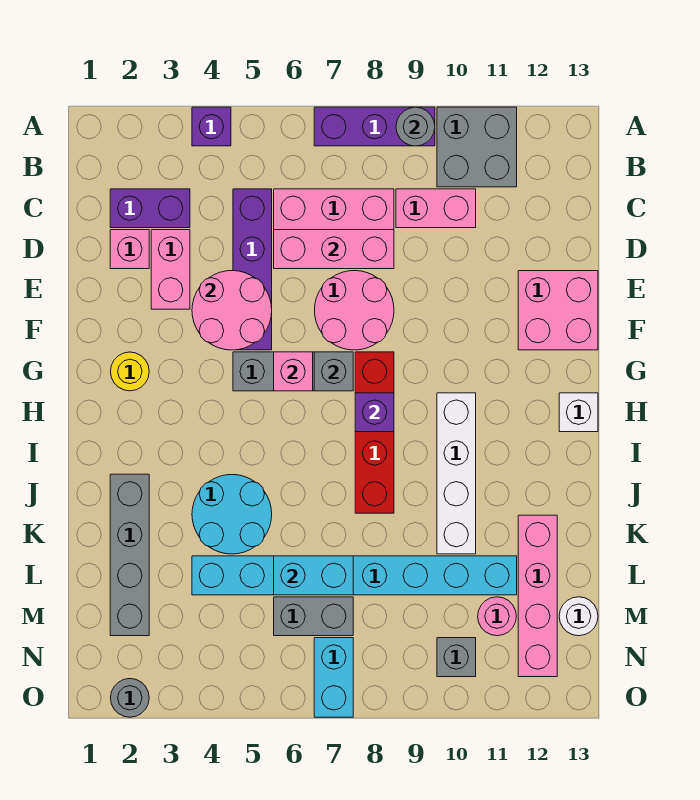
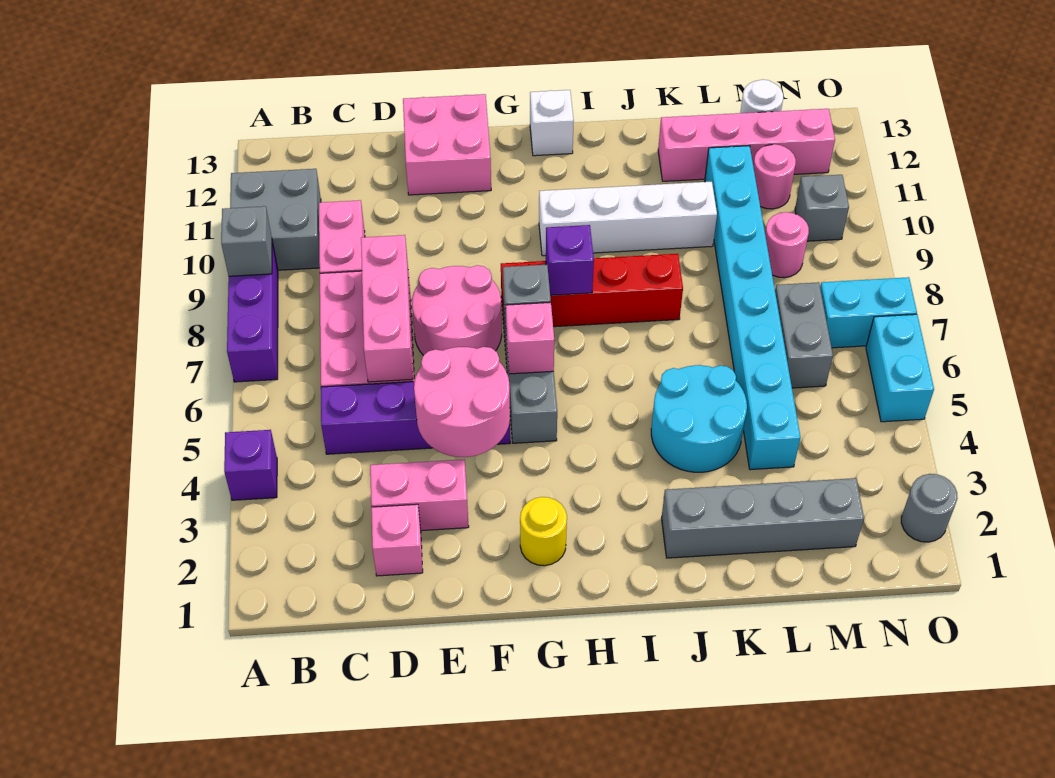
grey 1x1 round brick [396,107,435,146] -> grey 1x1 brick [221,206,272,276]
purple 1x2 brick [110,189,190,228] -> none
cyan 1x2 brick [274,556,353,595] -> cyan 1x2 brick moved to [866,314,934,422]
none -> pink 1x1 round brick [765,212,809,278]

